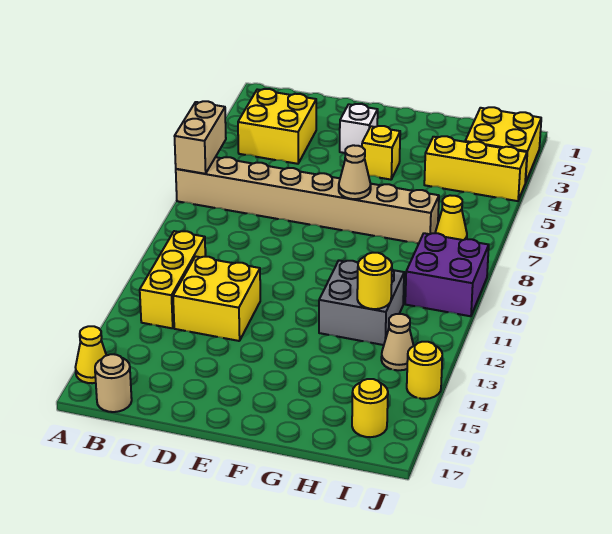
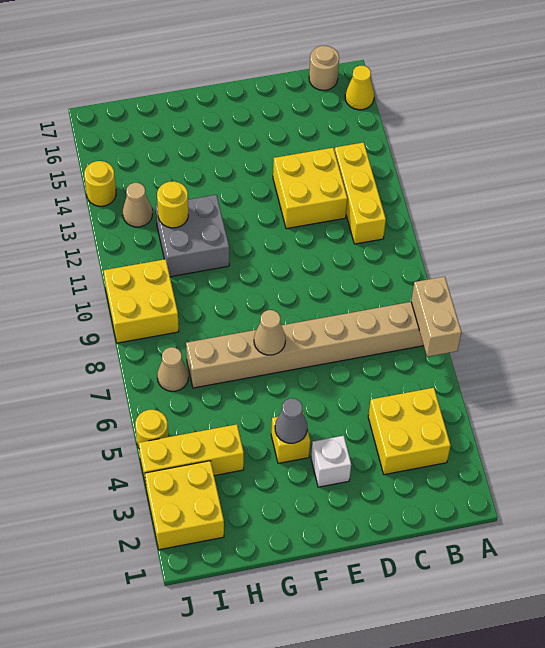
none -> grey 1x1 cone [275,398,307,443]
yellow 1x1 cone [435,195,467,240] -> tan 1x1 cone [157,347,188,391]
purple 2x2 brick [405,233,489,316] -> yellow 2x2 brick [104,259,179,343]
yellow 1x1 round brick [352,379,388,437] -> yellow 1x1 round brick moved to [135,410,168,448]

